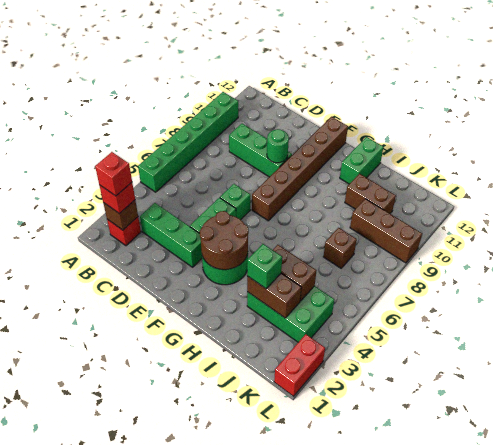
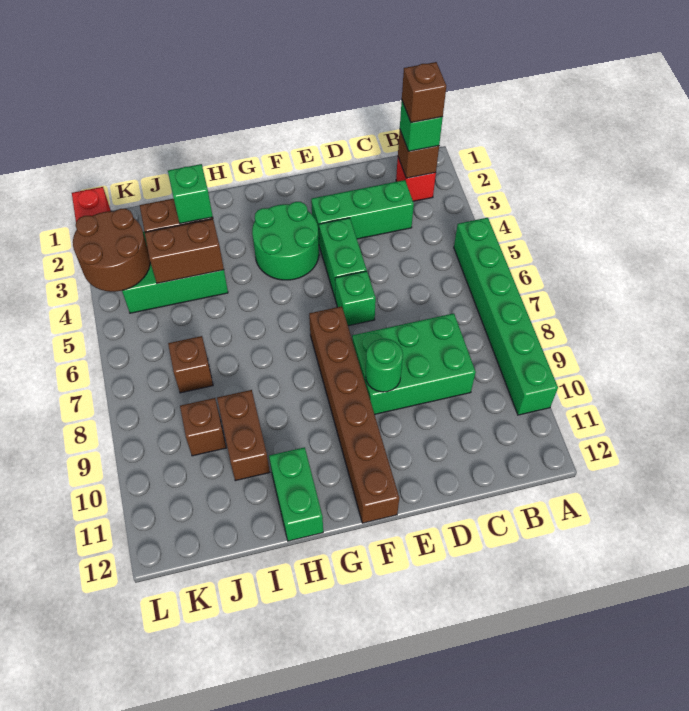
red 1x1 brick [99,183,135,214] -> green 1x1 brick [400,101,443,151]
red 1x1 brick [95,152,132,196] -> brown 1x1 brick [402,62,446,123]
green 1x3 brick [229,124,292,177] -> green 2x3 brick [352,313,476,414]
brown 2x2 round brick [200,211,249,270] -> brown 2x2 round brick moved to [73,209,150,292]
brown 1x2 brick [345,174,396,213] -> brown 1x2 brick turned to [217,390,270,481]
brown 1x3 brick [350,199,422,263] -> brown 1x1 brick [180,398,226,456]

